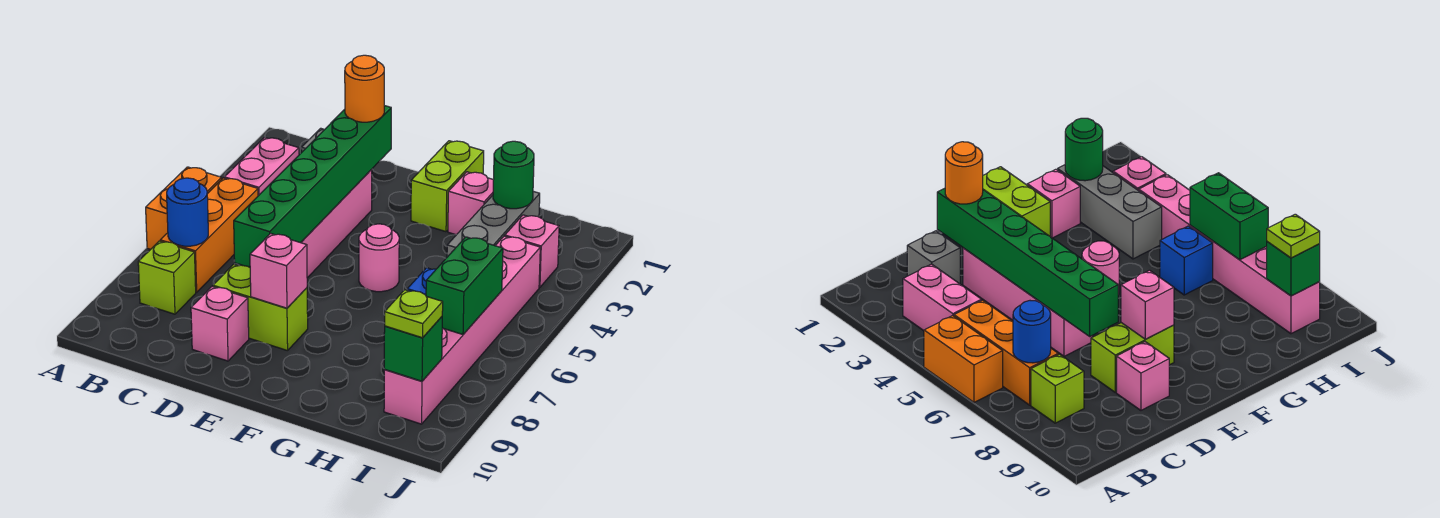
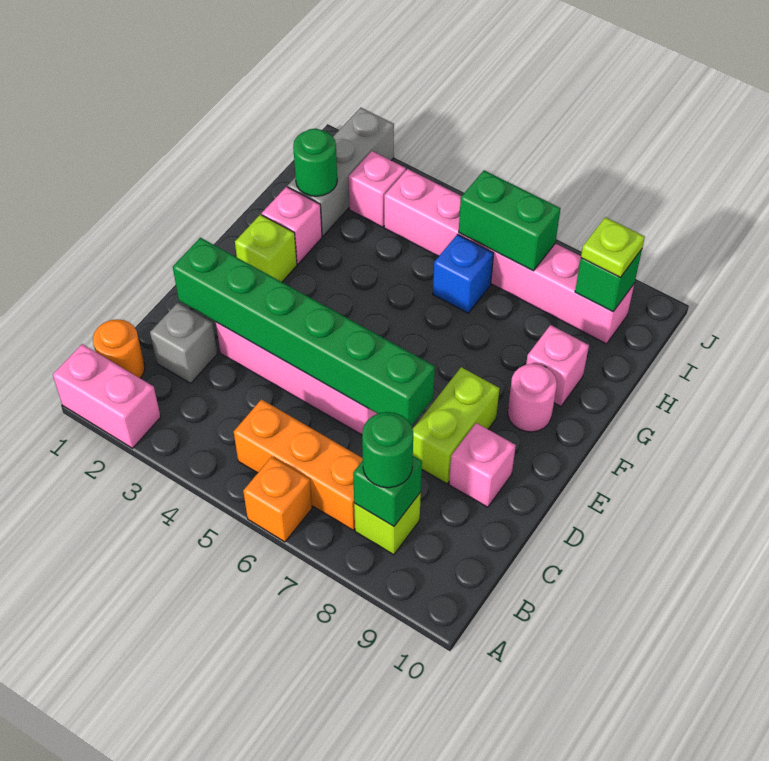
orange 1x2 brick [146,167,222,249] -> orange 1x1 brick [243,457,312,542]
pink 1x2 brick [224,138,299,196] -> pink 1x2 brick moved to [53,344,161,448]
blue 1x1 round brick [167,178,208,246] -> none
none -> green 1x1 brick [353,456,422,526]
none -> green 1x1 round brick [362,412,413,488]
orange 1x1 round brick [345,55,384,122] -> orange 1x1 round brick moved to [93,319,145,378]
pink 1x1 brick [250,233,307,308] -> pink 1x1 brick moved to [526,325,589,406]
lime 1x2 brick [411,141,484,232] -> lime 1x1 brick [235,214,297,282]
pink 1x1 round brick [359,224,399,292] -> pink 1x1 round brick moved to [508,364,557,432]
grey 1x3 brick [447,191,540,257] -> grey 1x3 brick turned to [288,108,394,236]

